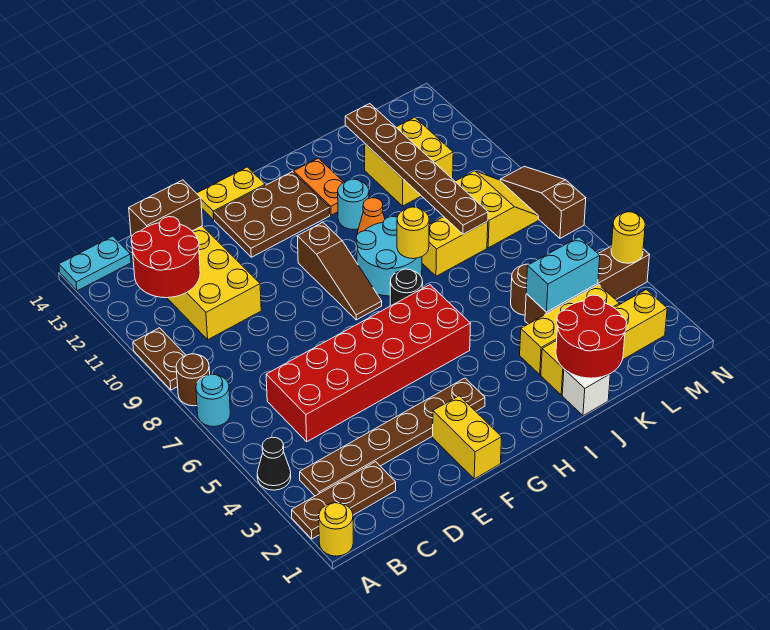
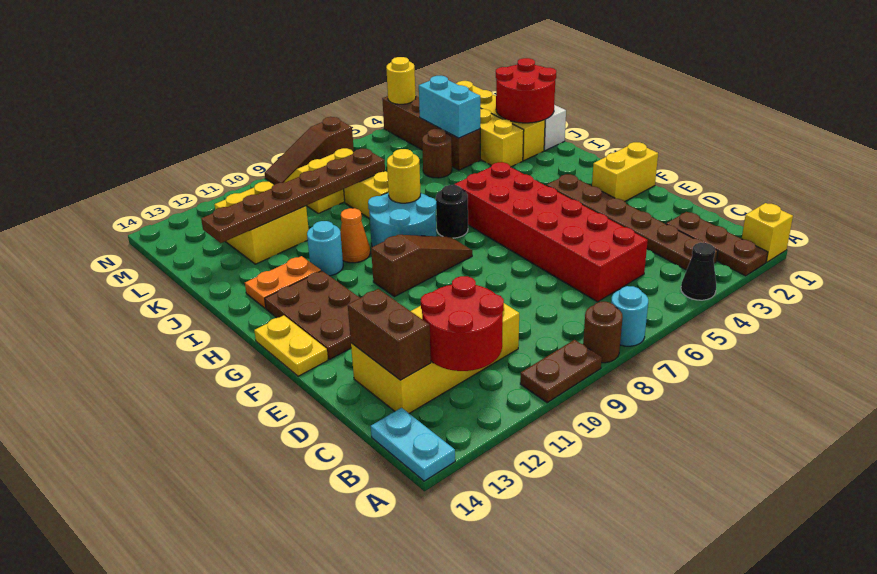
yellow 1x1 round brick [319,503,353,556] -> yellow 1x1 brick [742,203,793,262]

